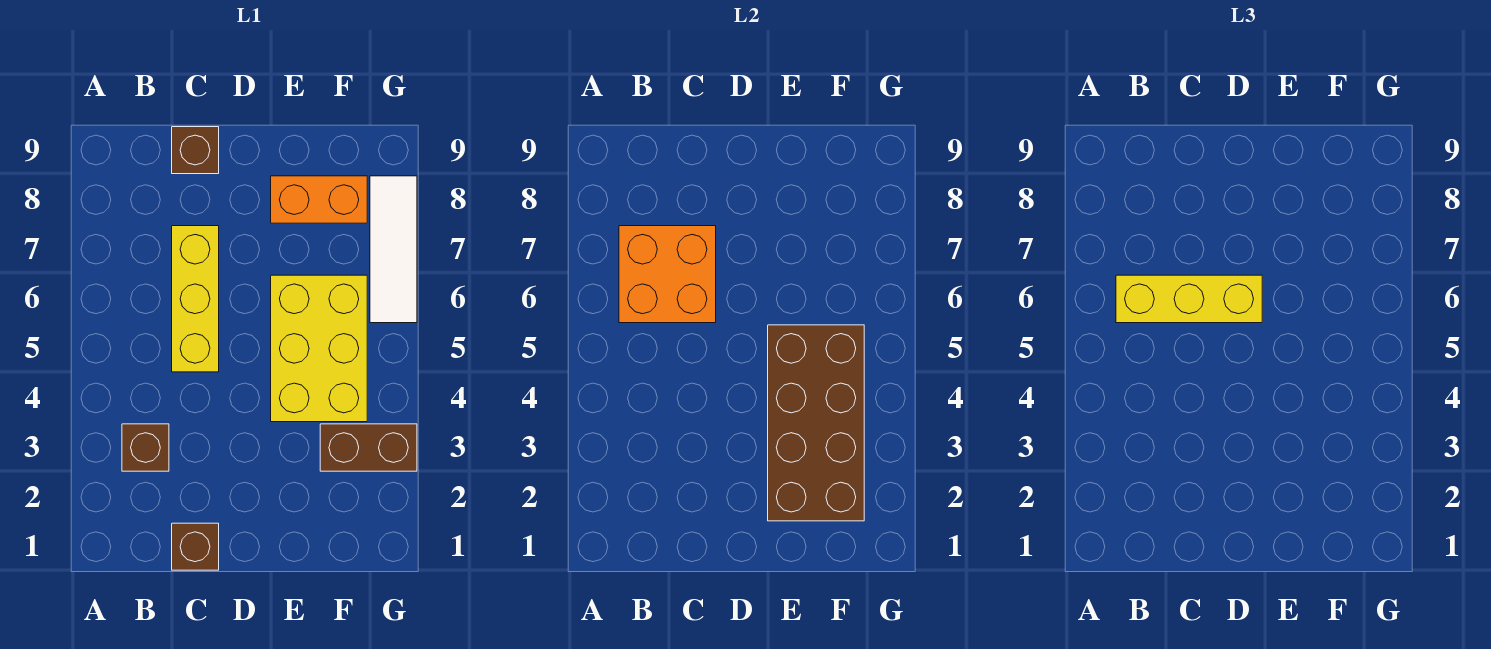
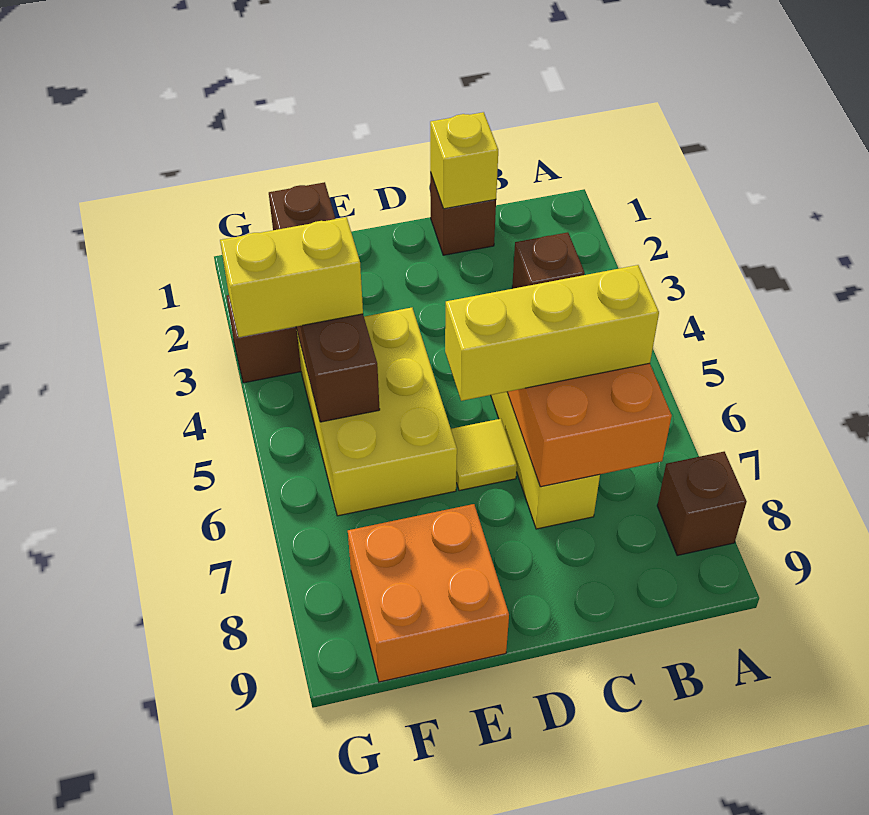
none -> yellow 1x1 brick [430,112,498,209]
brown 1x1 brick [172,127,219,174] -> brown 1x1 brick moved to [657,452,747,556]
none -> yellow 1x1 tile [451,419,517,491]
brown 2x4 brick [768,325,864,521] -> brown 1x4 brick [269,182,380,422]
orange 1x2 brick [271,176,367,223] -> orange 2x2 brick [348,504,509,682]
none -> yellow 1x2 brick [220,217,363,337]
white 1x3 tile [370,176,417,323] -> none

